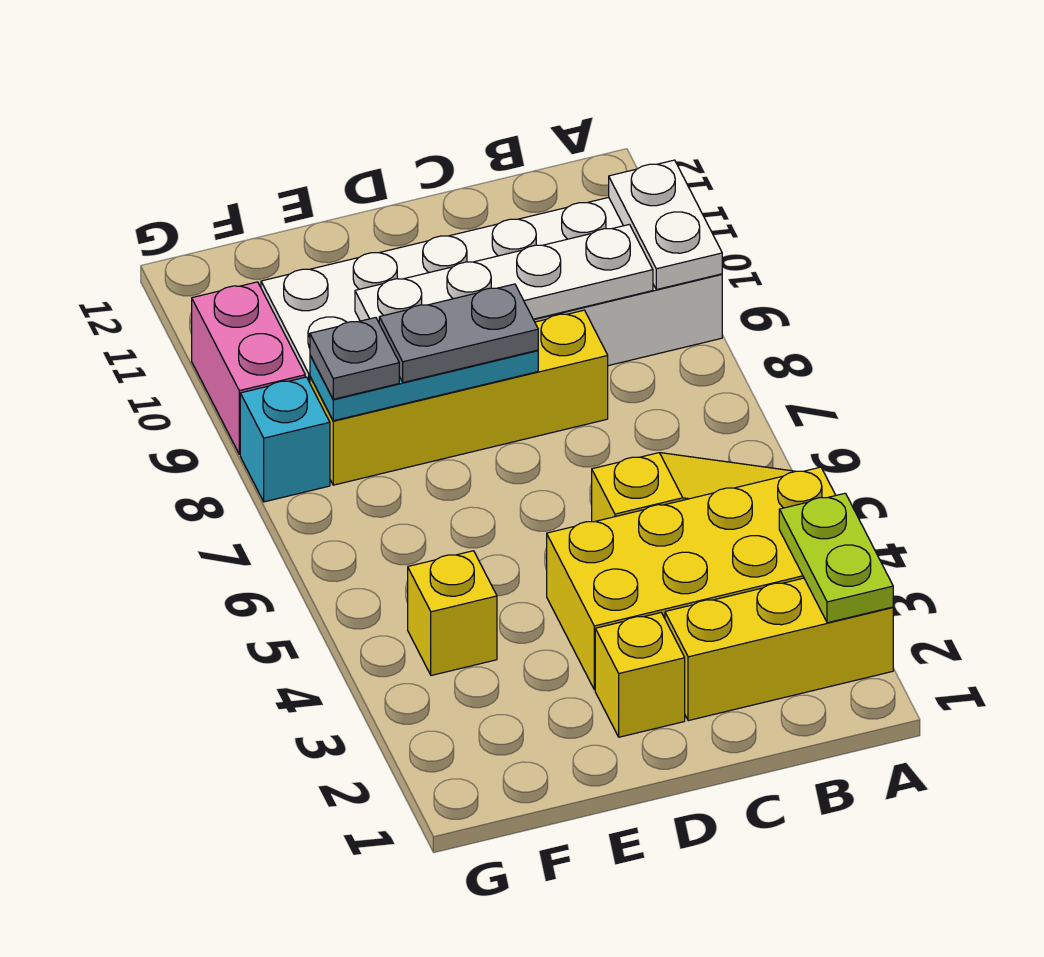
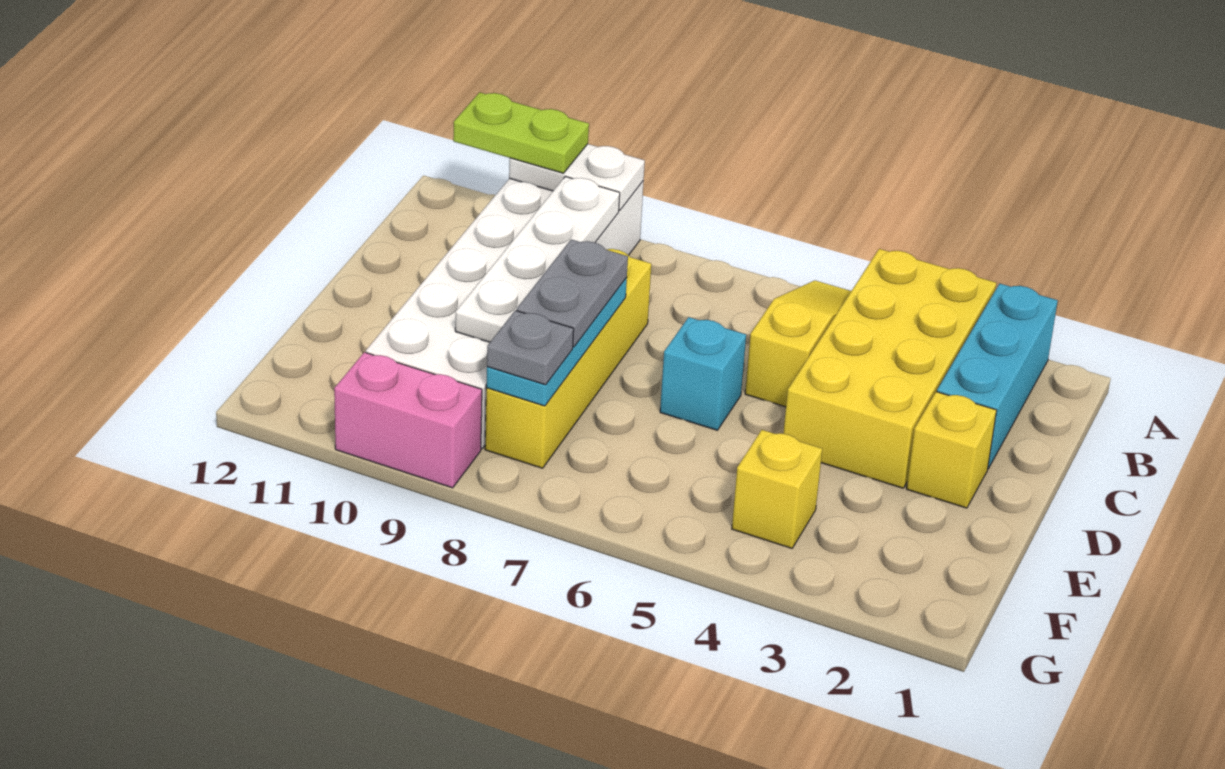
yellow 1x3 brick [665,578,893,721] -> cyan 1x3 brick [937,284,1058,469]
lime 1x2 plate [779,493,893,623] -> lime 1x2 plate moved to [453,92,589,173]
cyan 1x1 brick [240,377,330,502] -> cyan 1x1 brick moved to [660,317,746,430]

